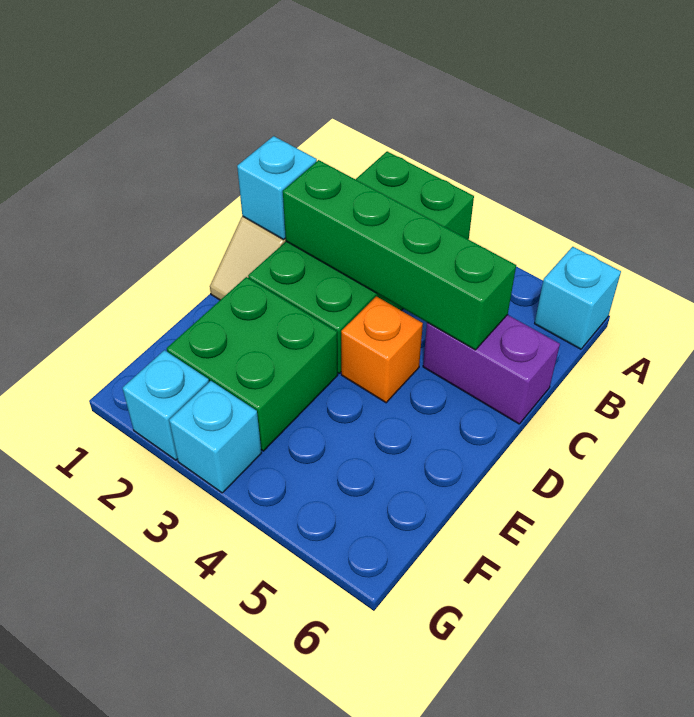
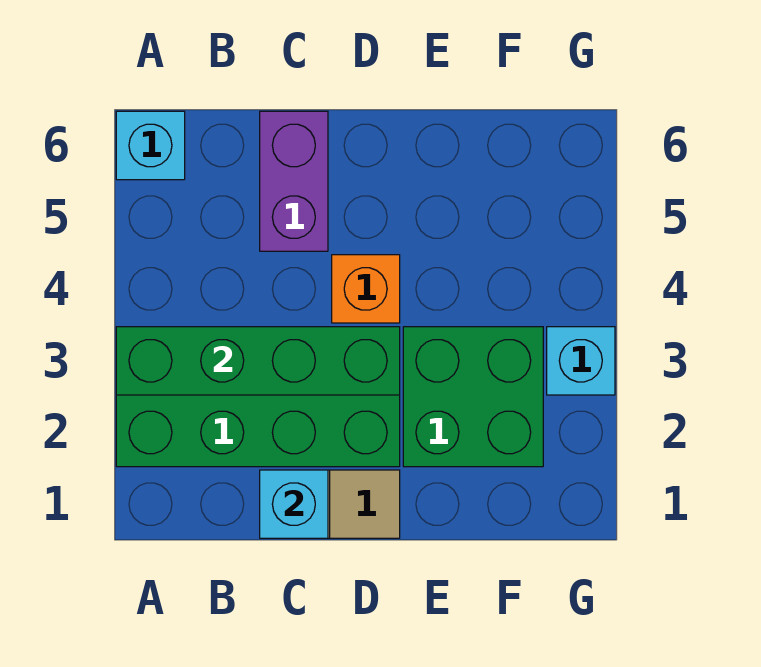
green 1x4 brick [283,160,516,350] -> green 1x4 brick turned to [116,327,400,395]
cyan 1x1 brick [123,350,209,460] -> none

